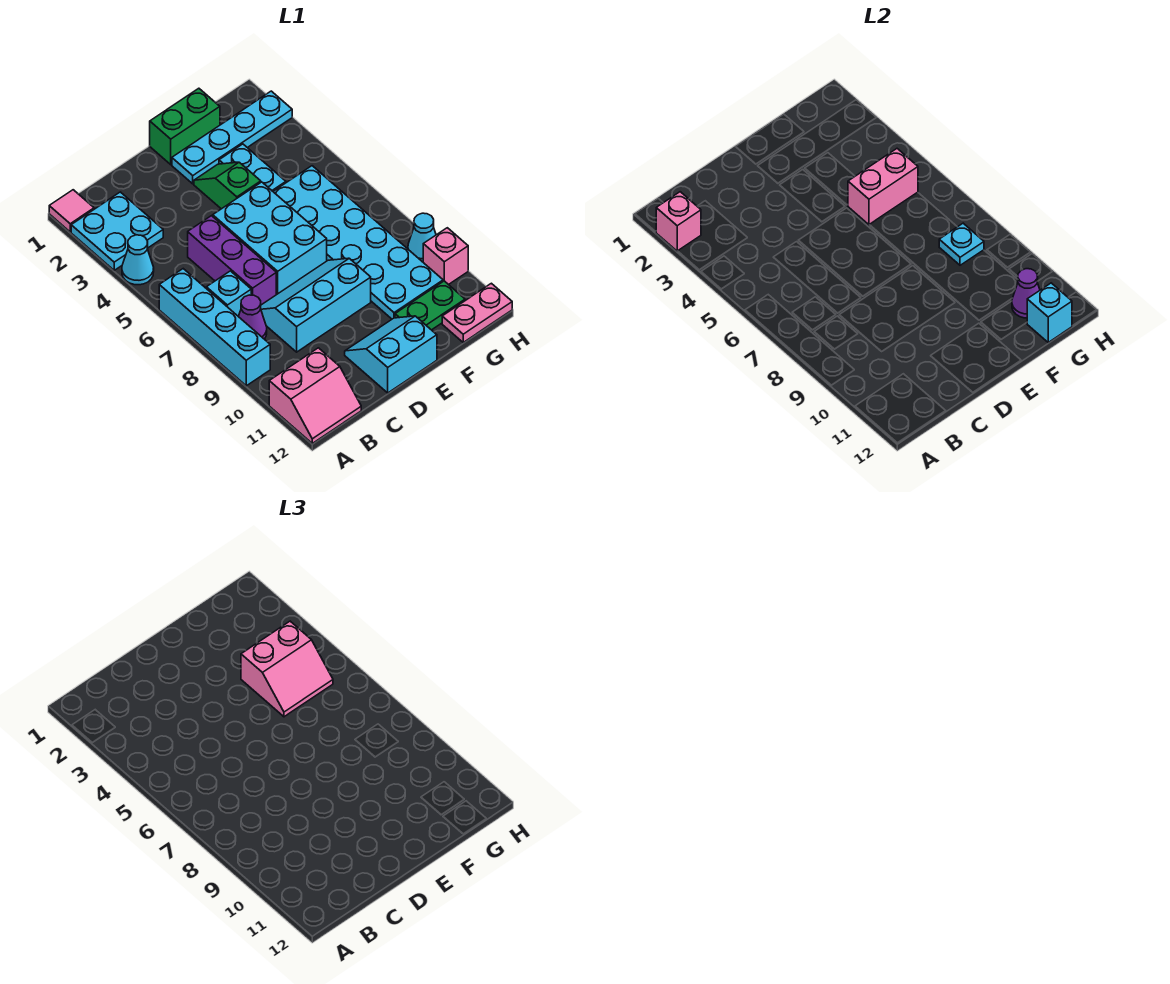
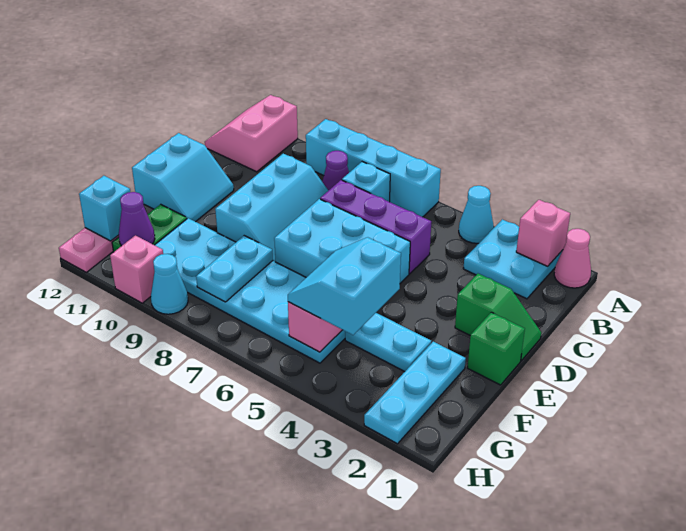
pink 1x1 tile [49,190,94,232] -> pink 1x1 cone [554,229,591,288]
green 1x2 brick [150,88,220,165] -> green 1x1 brick [468,312,525,385]
cyan 1x4 plate [172,91,292,184] -> cyan 1x3 plate [364,342,466,444]
green 1x2 slope [194,162,261,209] -> green 1x2 slope moved to [455,274,541,361]
pink 2x2 slope [241,621,333,717] -> cyan 2x2 slope [288,237,401,335]
cyan 1x1 plate [939,223,984,265] -> cyan 1x2 plate [196,236,273,302]

